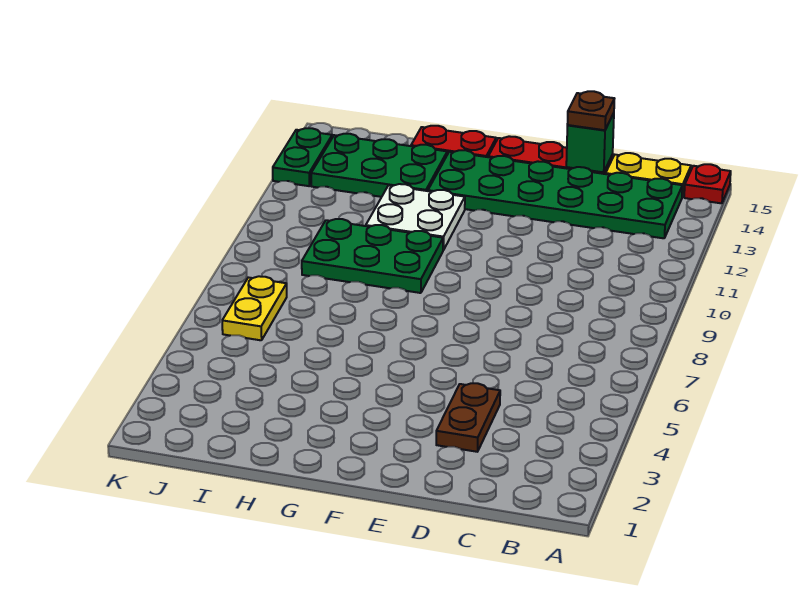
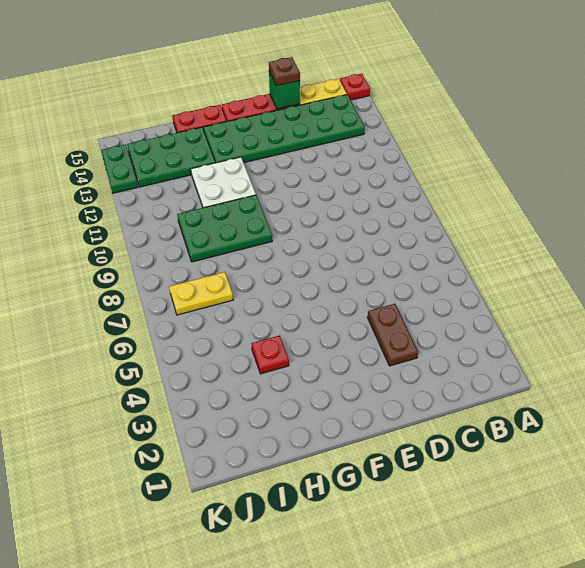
none -> red 1x1 plate [252,336,289,374]
yellow 1x2 plate [222,276,287,340] -> yellow 1x2 plate turned to [169,272,233,315]

